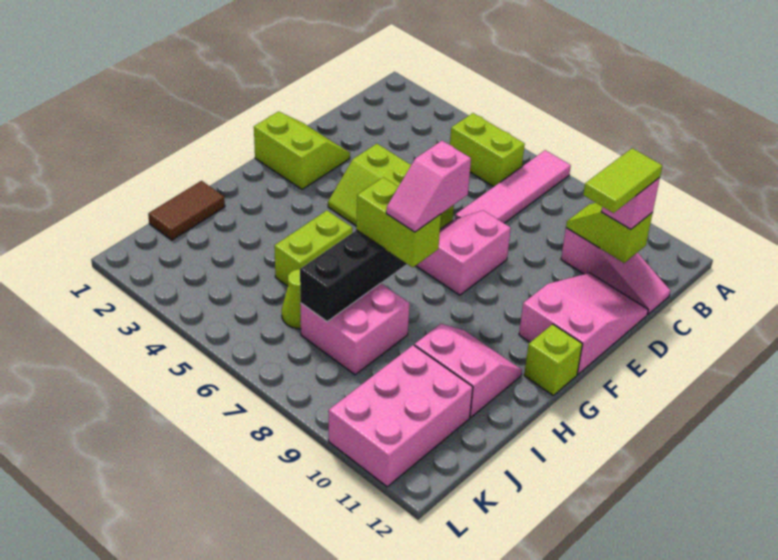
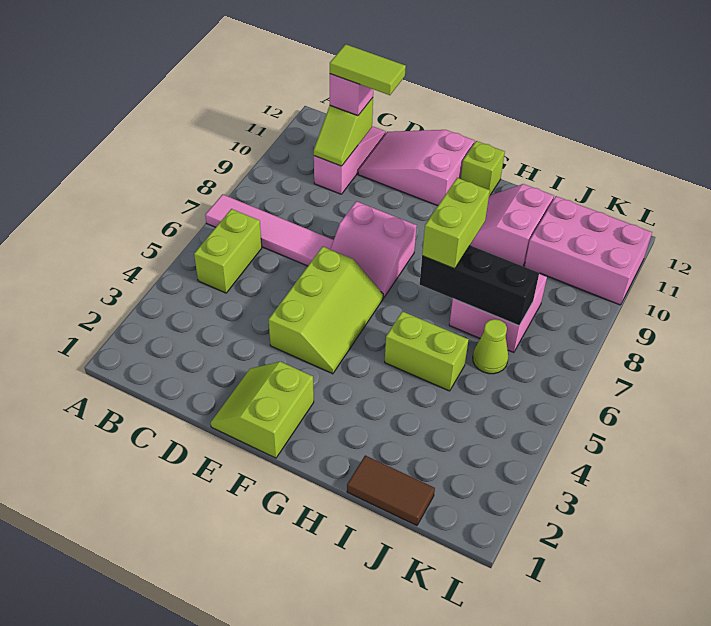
pink 1x2 slope [386,141,471,232] -> none

